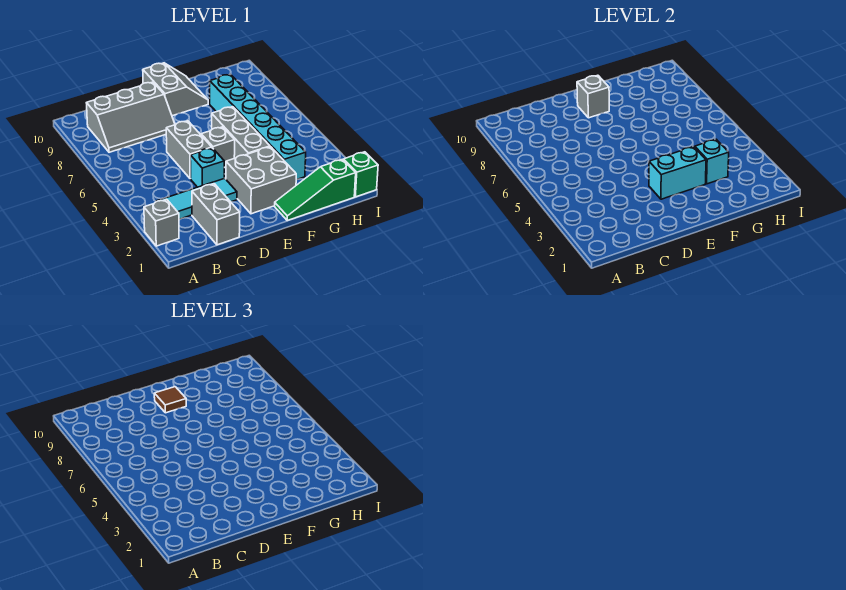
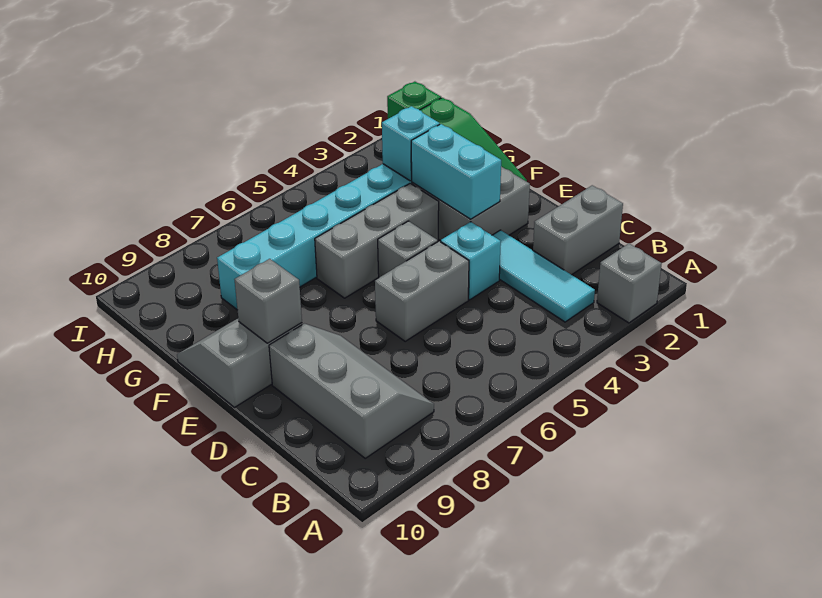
brown 1x1 tile [154,387,186,413] -> none

